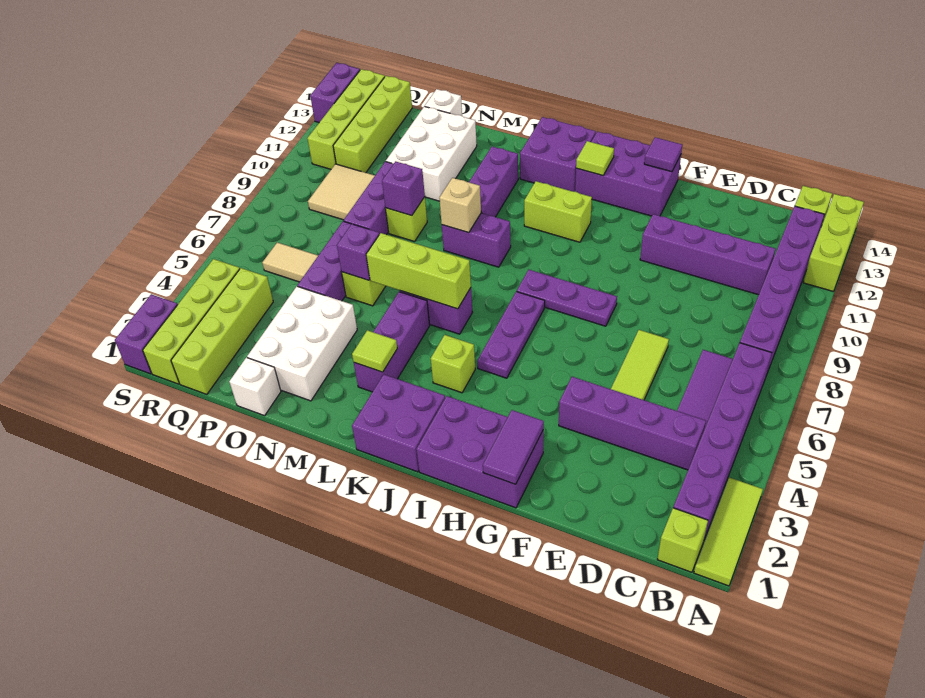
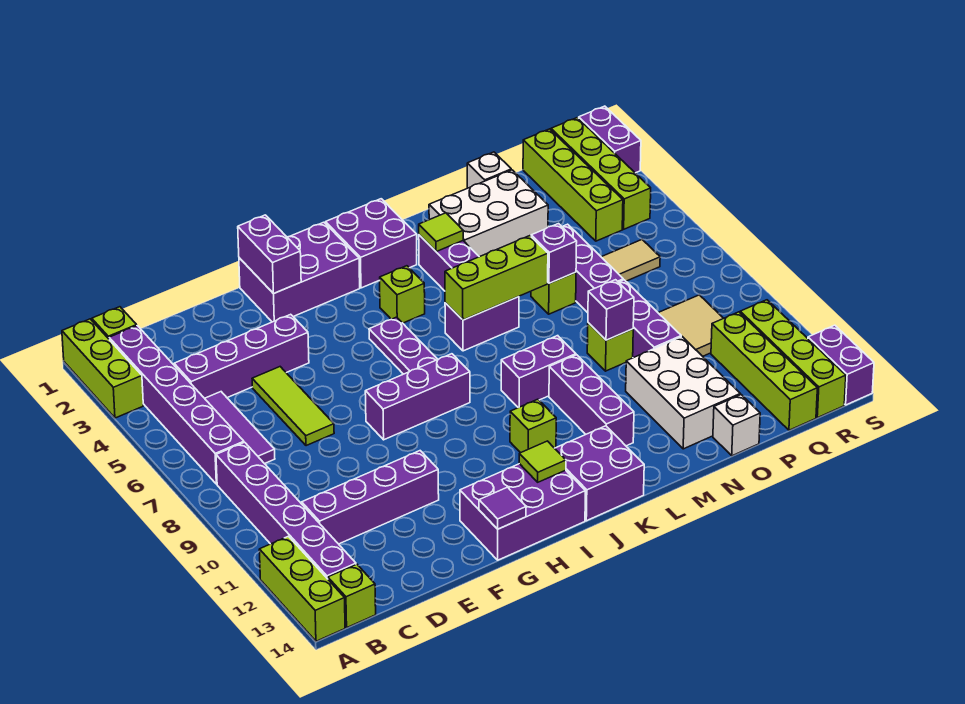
lime 1x3 tile [694,478,763,586] -> lime 1x3 brick [62,319,143,418]
purple 1x2 tile [483,410,544,484] -> purple 1x2 brick [238,215,301,294]
purple 1x3 plate [517,270,617,326] -> purple 1x3 brick [365,354,470,440]
lime 1x2 brick [524,181,592,242] -> lime 1x1 brick [510,399,556,453]
tan 1x1 brick [439,178,481,233] -> none
white 2x3 brick [247,286,357,401] -> white 2x3 brick turned to [429,170,548,257]

